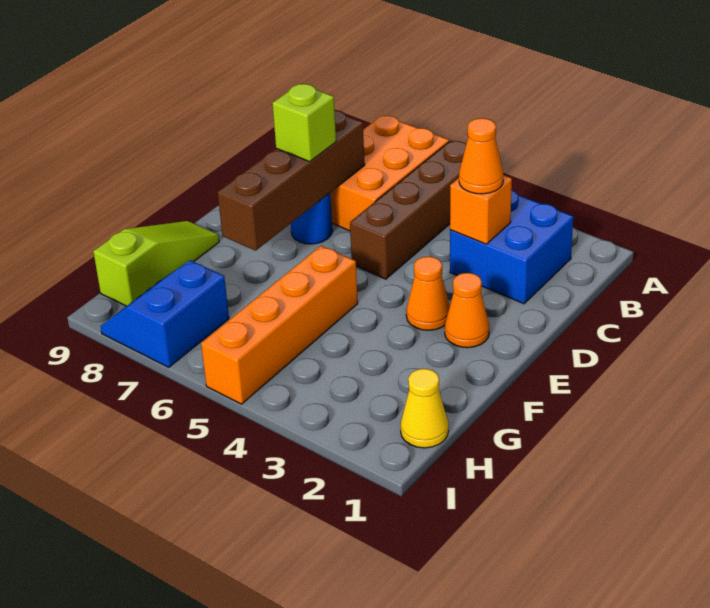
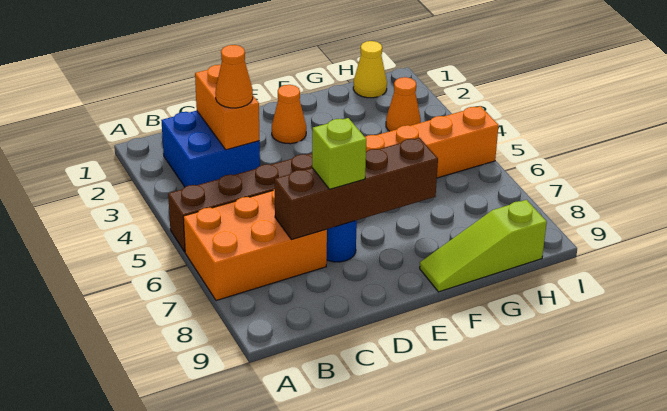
orange 1x1 brick [450,175,512,244] -> orange 1x2 brick [195,65,259,150]
orange 1x1 cone [406,257,450,330] -> orange 1x1 cone moved to [386,77,421,131]
blue 2x2 slope [101,260,229,367] -> none

